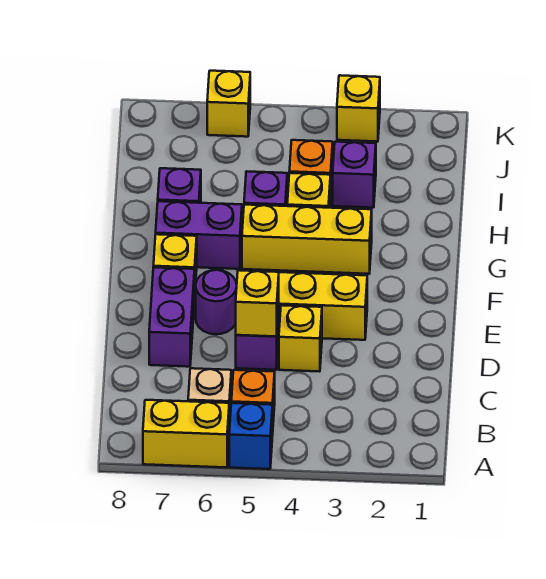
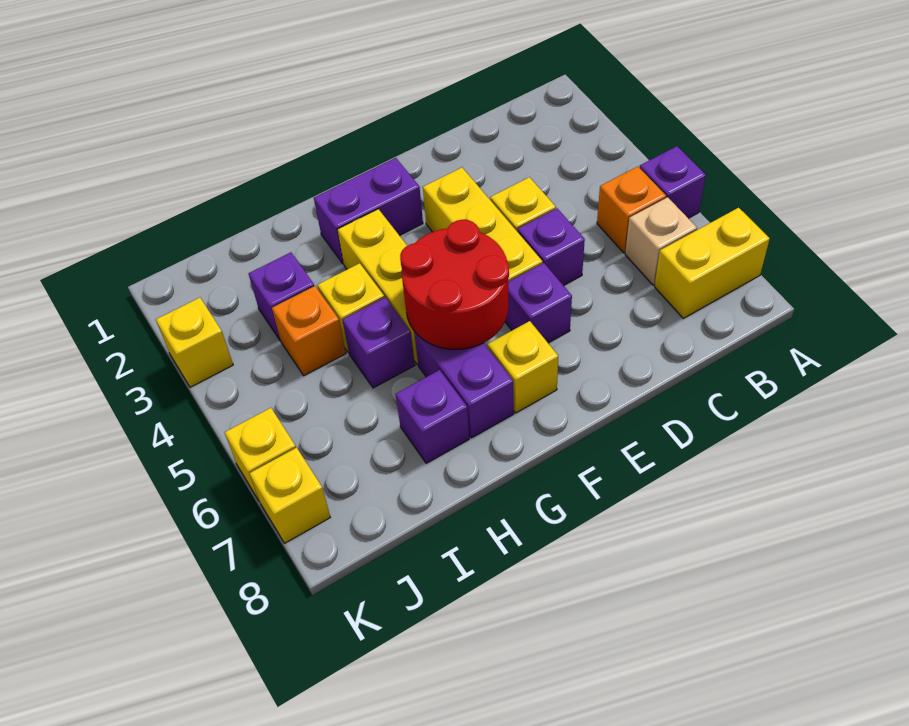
blue 1x1 brick [229,403,272,469] -> purple 1x1 brick [640,146,706,218]
yellow 1x2 brick [143,400,229,468] -> yellow 1x2 brick turned to [654,208,770,318]
yellow 1x1 brick [236,270,279,337] -> yellow 1x1 brick moved to [249,448,330,543]
purple 1x2 brick [149,267,195,367] -> purple 1x2 brick moved to [314,158,423,264]
purple 1x1 round brick [196,270,237,334] -> purple 1x1 brick [505,263,572,343]
none -> red 2x2 round brick [400,220,509,350]

